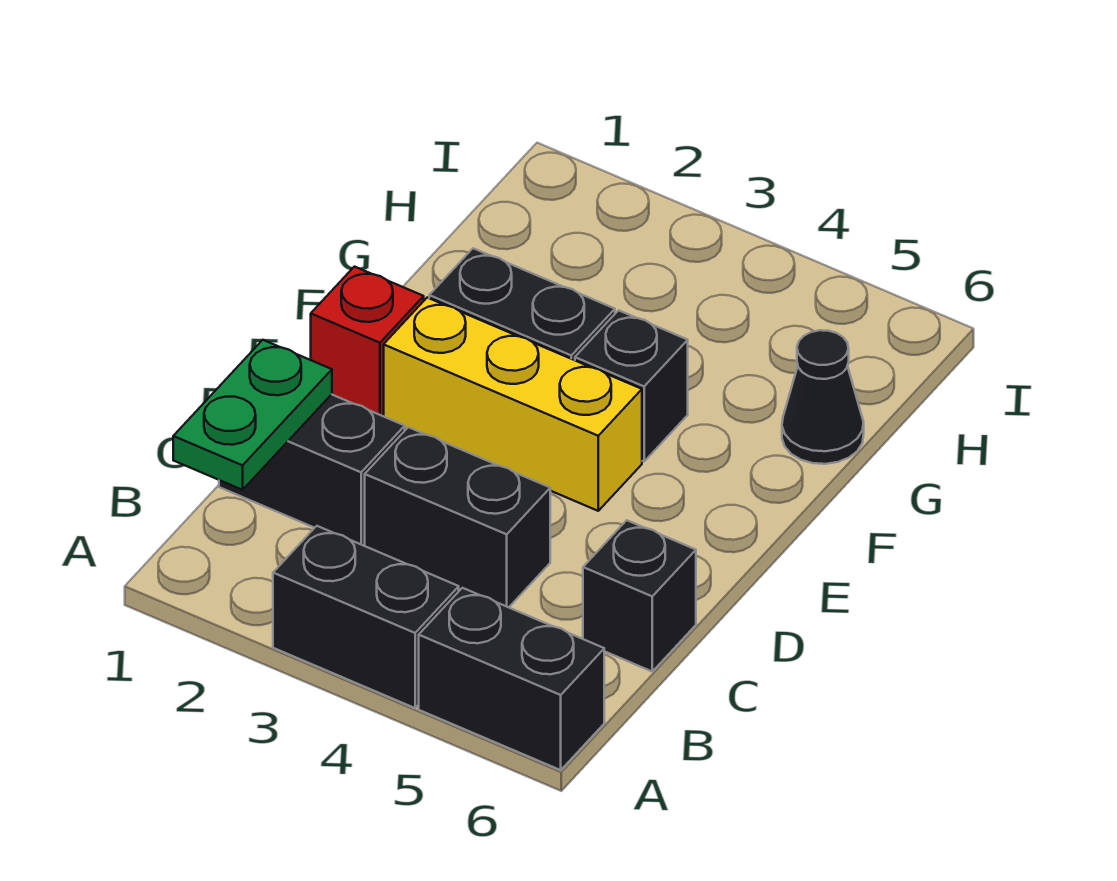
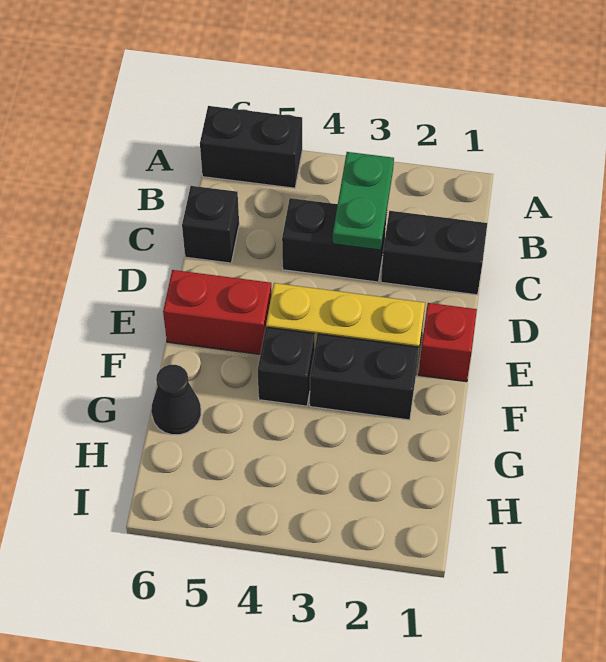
black 1x2 brick [273,526,459,708] -> none
green 1x2 plate [173,340,332,490] -> green 1x2 plate moved to [333,152,394,250]
none -> red 1x2 brick [163,270,272,354]

